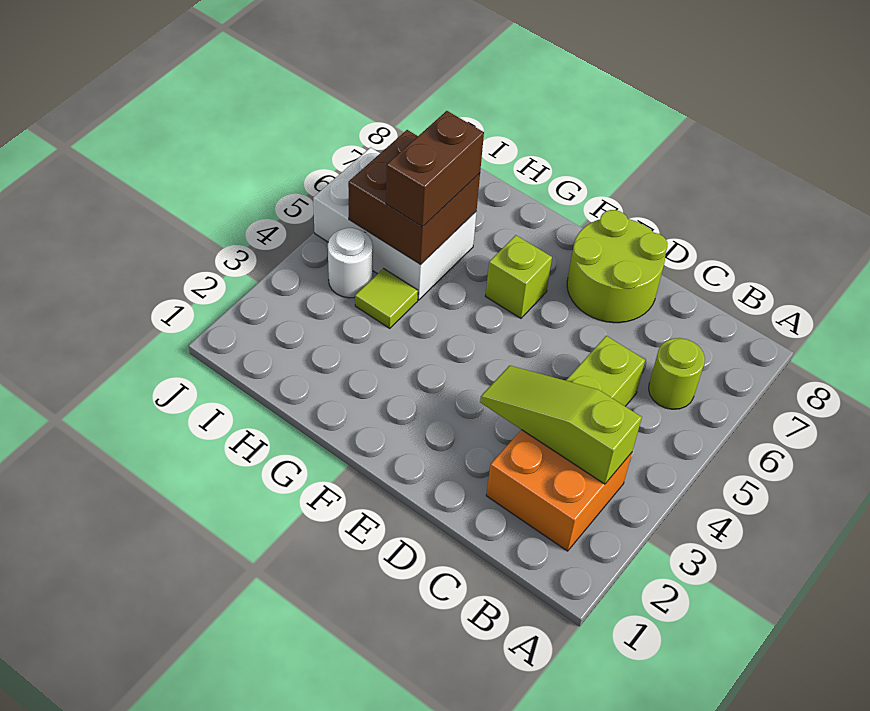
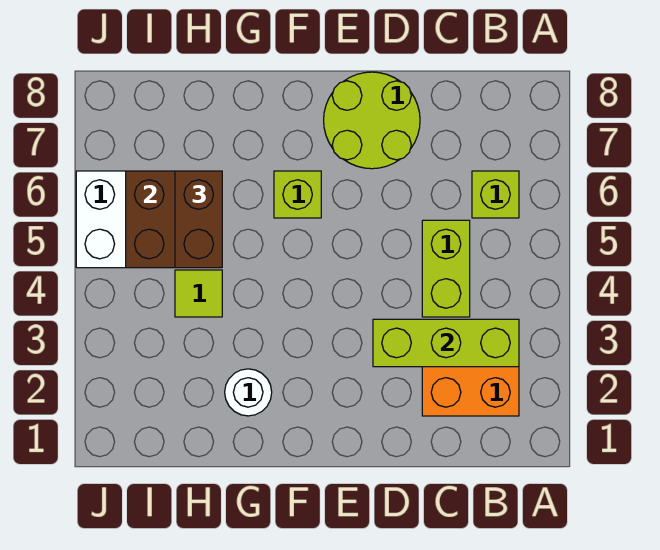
lime 1x3 slope [480,365,642,484] -> lime 1x3 brick [373,319,519,367]
lime 1x1 round brick [649,338,705,409] -> lime 1x1 brick [472,171,519,218]
white 1x1 round brick [328,228,373,298] -> white 1x1 round brick moved to [225,369,272,416]

